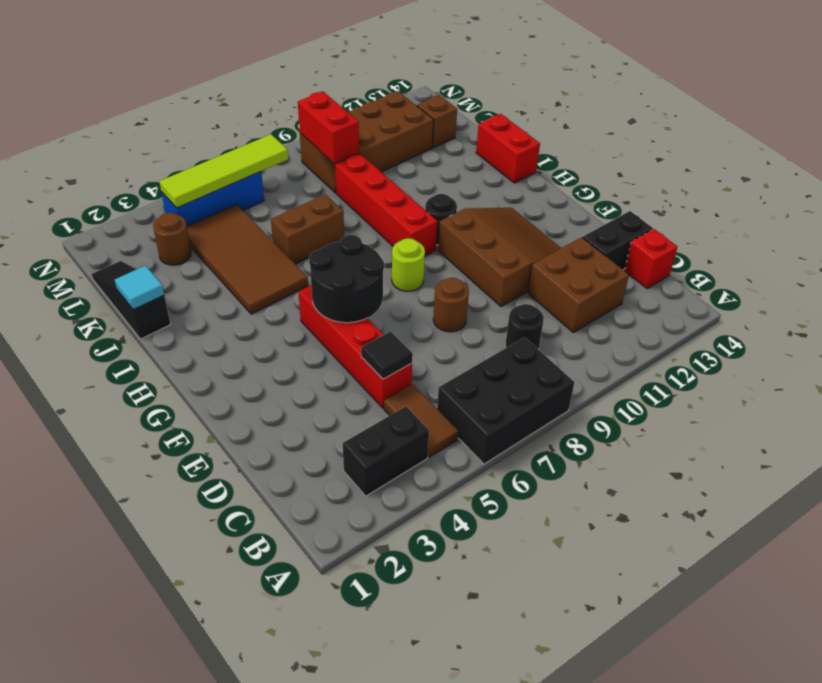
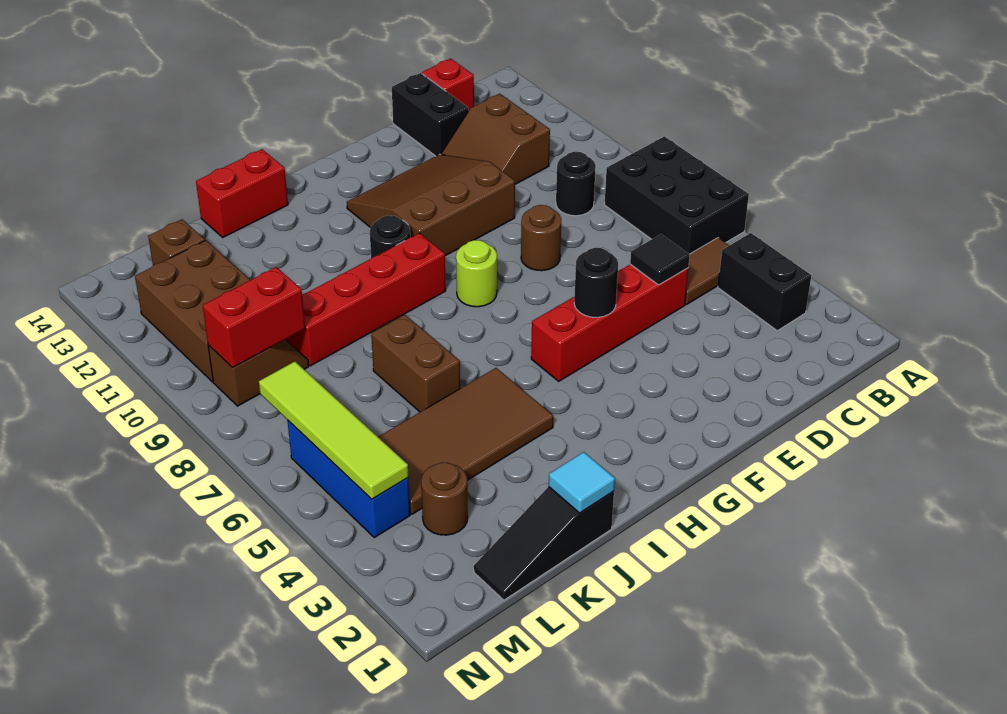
brown 2x2 brick [528,237,629,333] -> brown 2x2 slope [441,94,550,184]
black 2x2 round brick [309,235,384,323] -> black 1x1 round brick [574,248,618,317]

